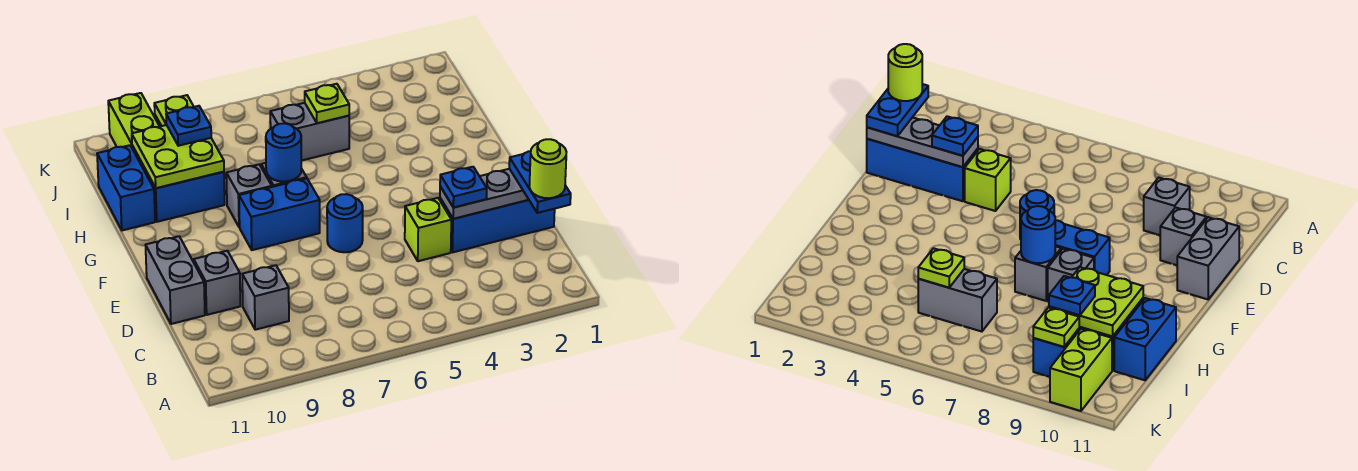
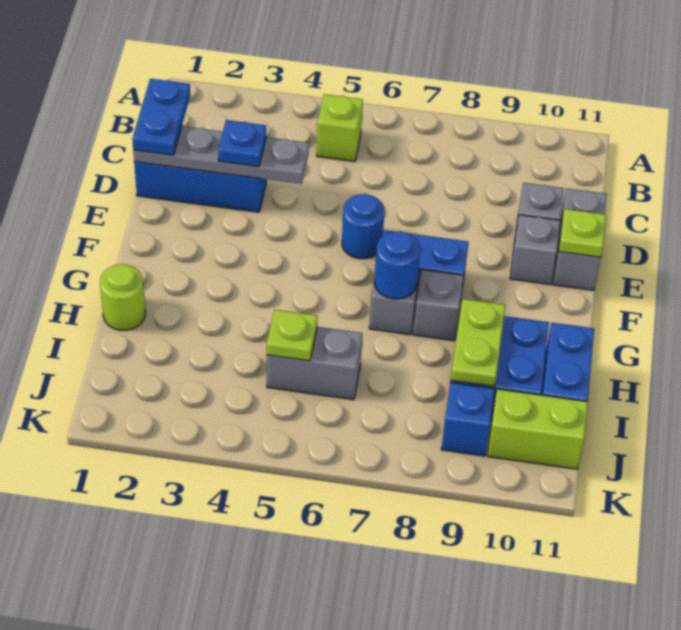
lime 1x1 round brick [529,139,566,198] -> lime 1x1 round brick moved to [100,264,145,330]
grey 1x1 brick [242,265,289,330] -> grey 1x1 brick moved to [510,215,560,285]
grey 1x3 plate [440,169,529,219] -> grey 1x4 plate [133,126,309,184]
lime 1x1 brick [405,198,451,261] -> lime 1x1 brick moved to [317,94,363,161]
lime 2x2 plate [132,125,224,188] -> lime 1x2 plate [451,299,505,386]
blue 1x1 plate [166,106,211,146] -> none
lime 1x1 plate [154,95,194,126] -> lime 1x1 plate moved to [559,209,606,257]
lime 1x2 brick [108,93,160,147] -> lime 1x2 brick turned to [487,389,588,469]

